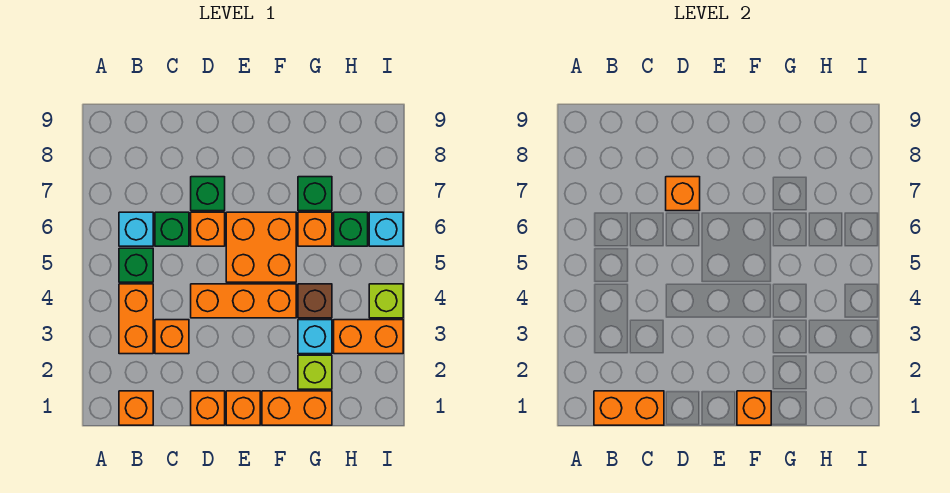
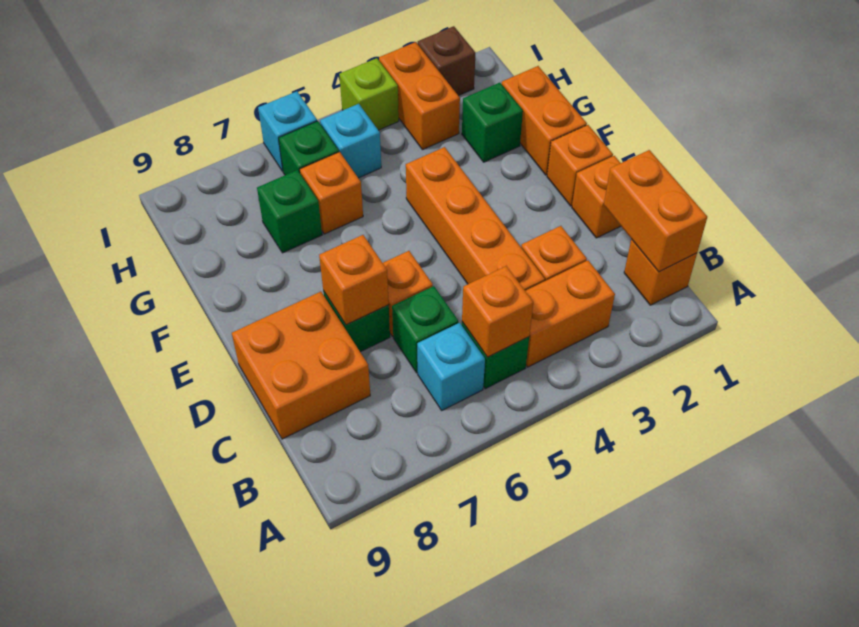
orange 1x3 brick [191,284,296,318] -> orange 1x4 brick [406,147,545,291]
orange 2x2 brick [226,212,296,282] -> orange 2x2 brick moved to [232,292,370,439]
orange 1x1 brick [737,391,771,425] -> orange 1x1 brick moved to [462,266,533,357]
lime 1x1 brick [298,355,332,389] -> green 1x1 brick [462,83,523,162]
cyan 1x1 brick [298,320,332,354] -> cyan 1x1 brick moved to [320,104,381,178]
brown 1x1 brick [298,284,332,318] -> brown 1x1 brick moved to [418,26,475,96]

